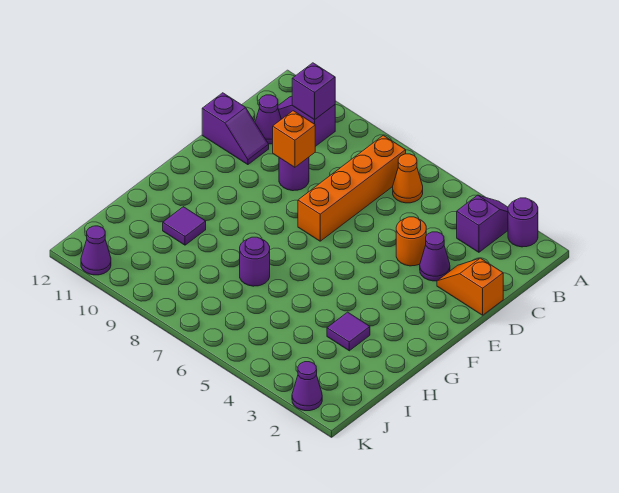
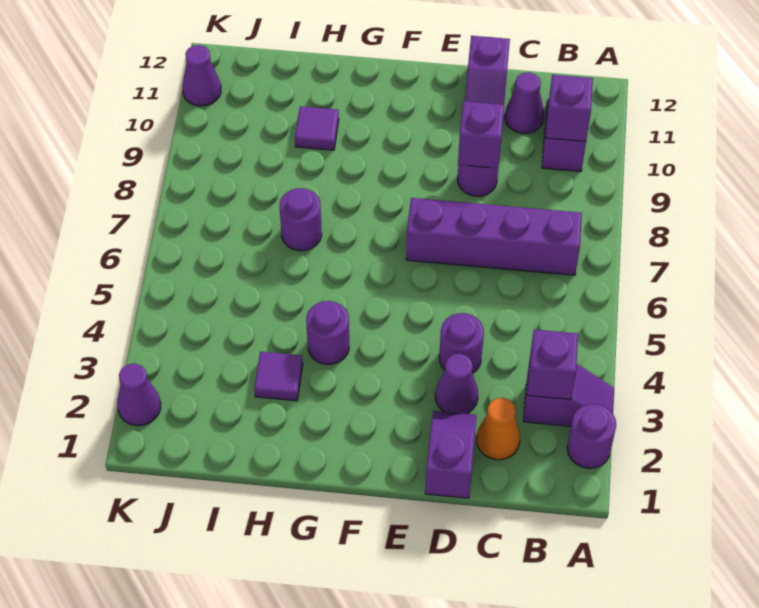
none -> purple 1x1 brick [527,330,578,399]
orange 1x1 cone [393,154,423,203] -> orange 1x1 cone moved to [477,398,520,460]
orange 1x4 brick [298,135,406,241] -> purple 1x4 brick [406,198,582,275]
orange 1x2 slope [437,258,503,315] -> purple 1x2 slope [425,411,476,498]
orange 1x1 round brick [396,217,426,266] -> purple 1x1 round brick [439,313,484,373]
orange 1x1 brick [273,111,315,167] -> purple 1x1 brick [458,101,504,168]
none -> purple 1x1 round brick [306,301,349,365]

